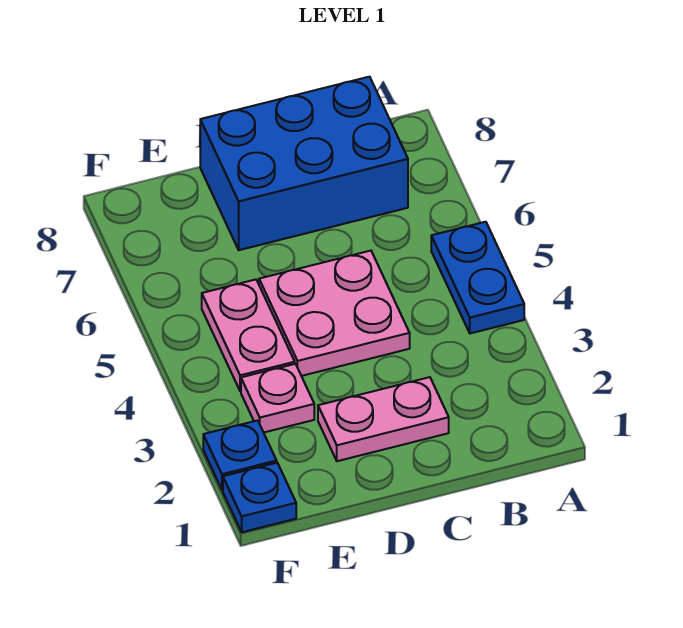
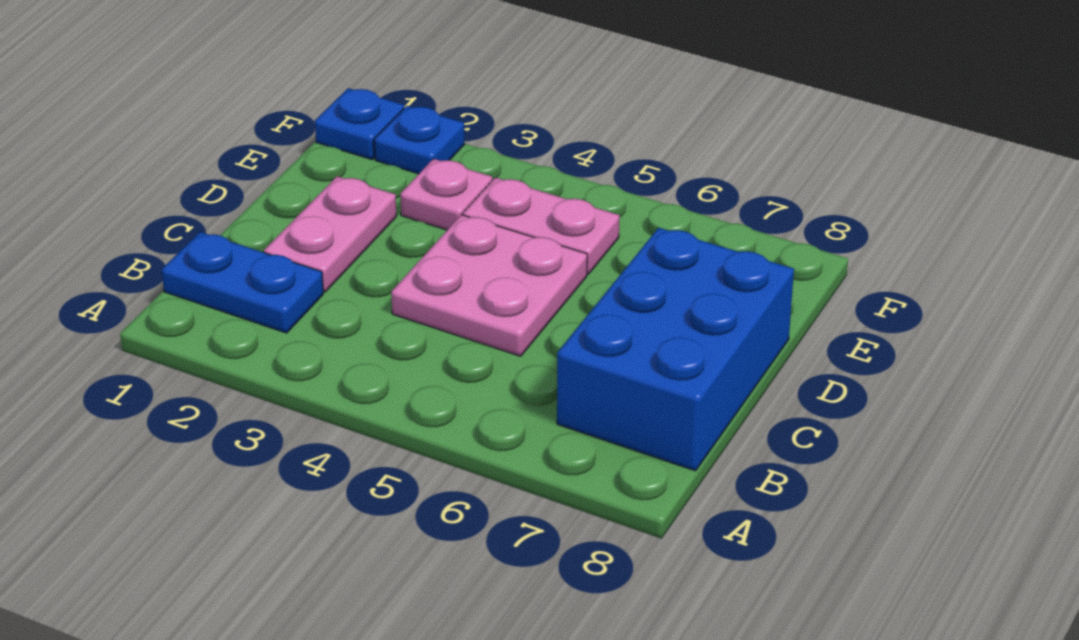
blue 1x2 plate [431,222,524,333] -> blue 1x2 plate moved to [162,232,323,333]

